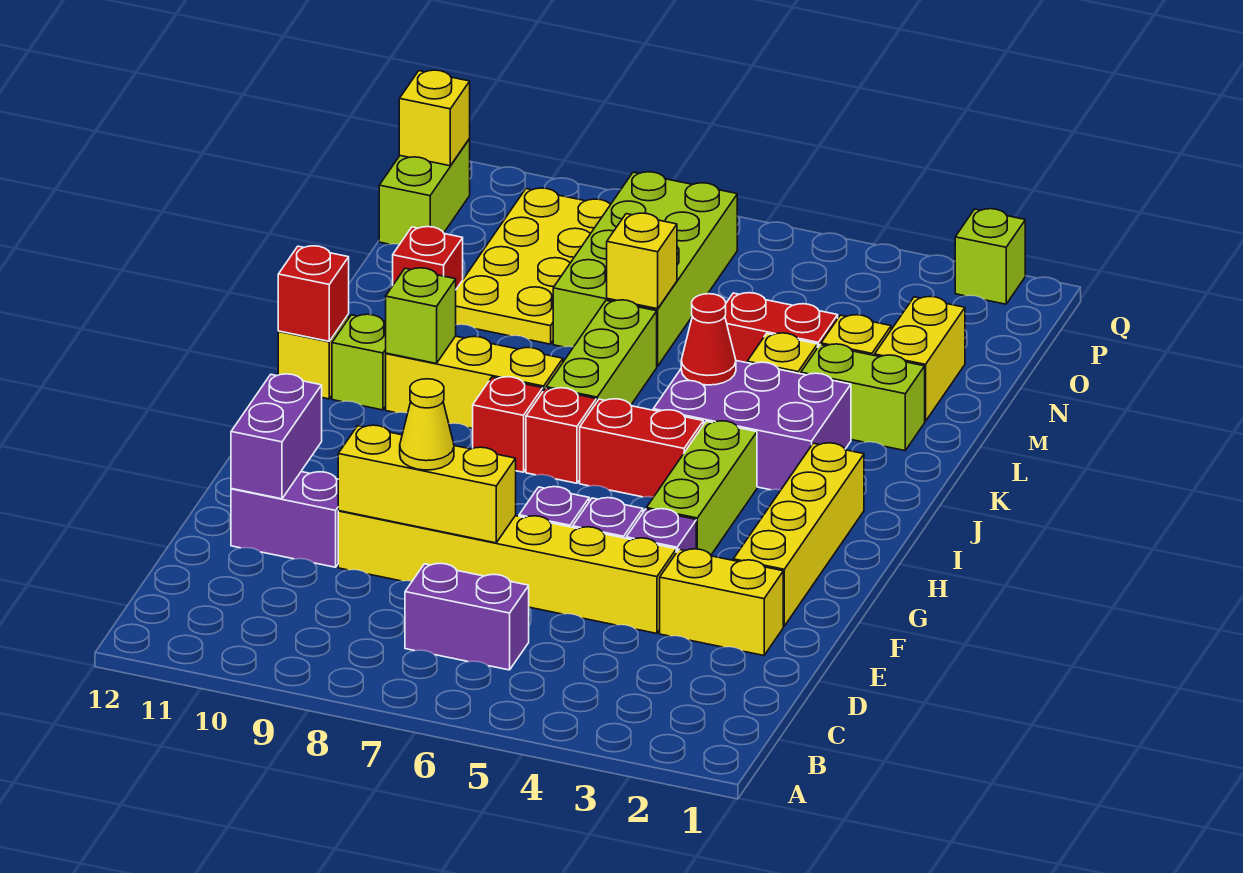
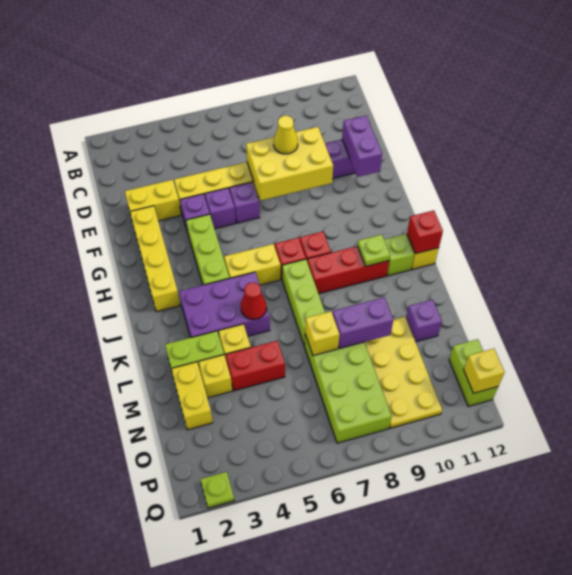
purple 1x2 brick [405,563,529,670] -> purple 1x2 brick moved to [332,297,393,348]
yellow 1x3 brick [338,425,516,543] -> yellow 2x3 brick [246,127,333,201]
red 1x2 brick [580,399,703,497] -> yellow 1x2 brick [224,244,281,285]
yellow 1x3 brick [386,336,563,428] -> red 1x3 brick [307,246,389,294]
lime 1x1 brick [386,268,456,363] -> lime 1x1 plate [358,235,390,266]
red 1x1 brick [393,227,463,289] -> purple 1x1 brick [406,300,442,342]
lime 1x1 brick [955,209,1025,304] -> lime 1x1 plate [200,472,234,508]

